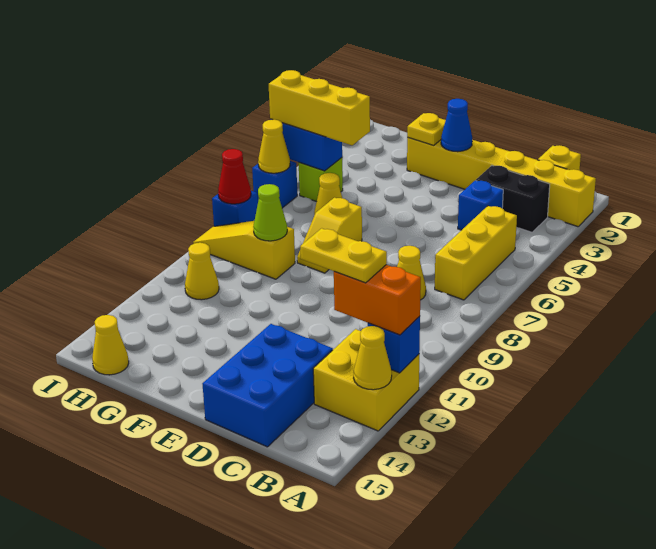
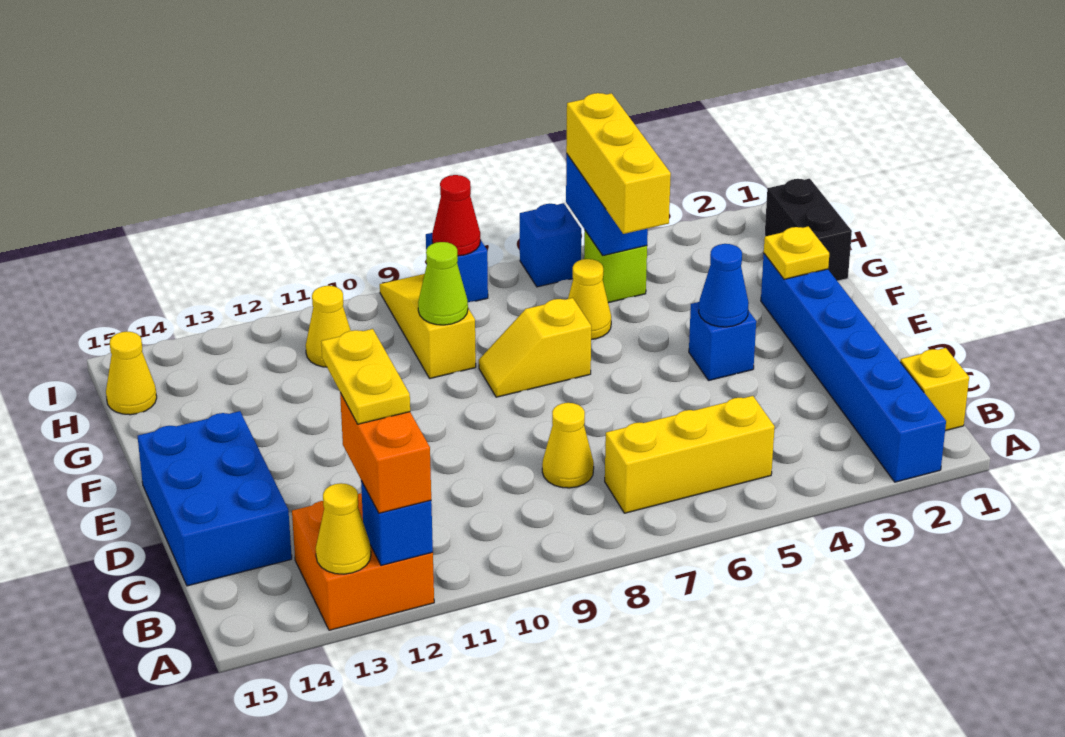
yellow 1x6 brick [407,138,596,227] -> blue 1x6 brick [761,254,946,482]
yellow 2x2 brick [313,329,419,431] -> orange 2x2 brick [292,493,434,630]
black 1x2 brick [476,166,550,232] -> black 1x2 brick moved to [765,179,852,281]
blue 1x1 brick [458,180,503,230] -> blue 1x1 brick moved to [689,302,756,381]
blue 2x3 brick [202,324,333,447] -> blue 2x3 brick turned to [138,411,292,586]
blue 1x1 cone [441,99,472,152] -> blue 1x1 cone moved to [699,244,749,327]
yellow 1x1 cone [258,120,290,173] -> none

